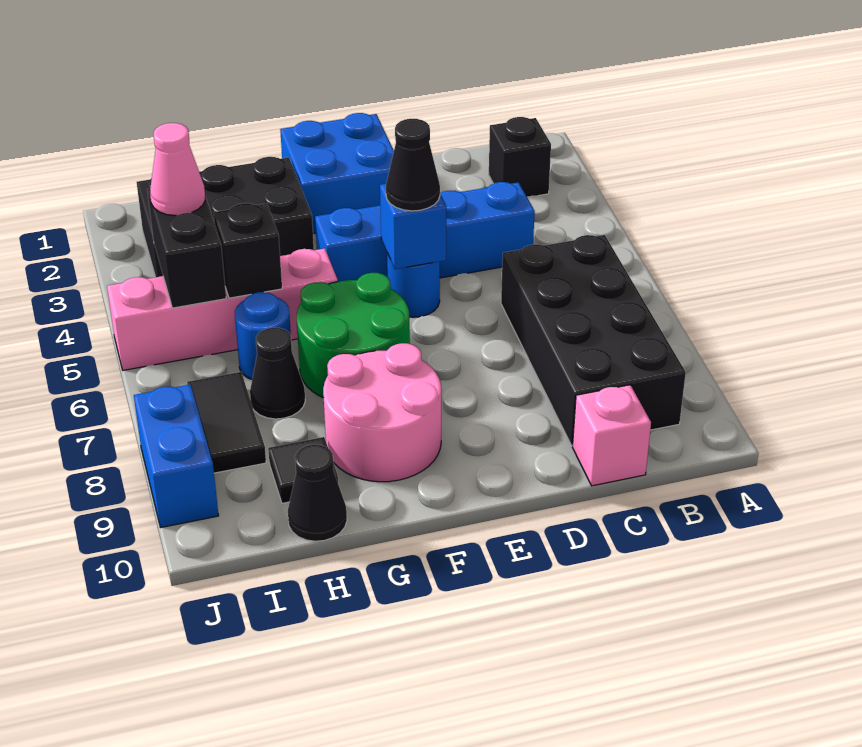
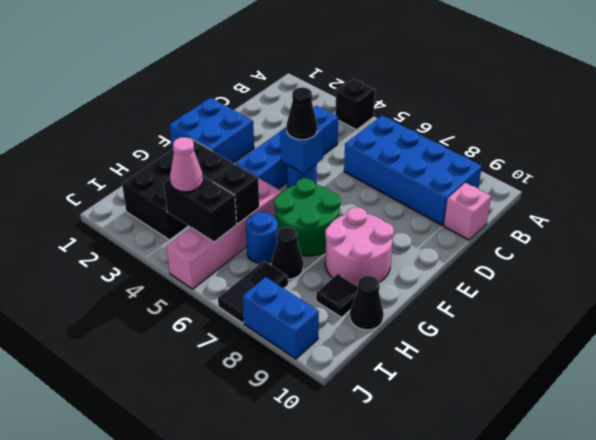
black 1x1 brick [489,117,551,196] -> black 1x1 brick moved to [335,79,375,130]
black 2x4 brick [501,235,686,446] -> blue 2x4 brick [344,116,482,226]
black 1x2 tile [187,372,266,473] -> black 1x2 tile turned to [218,261,288,323]

